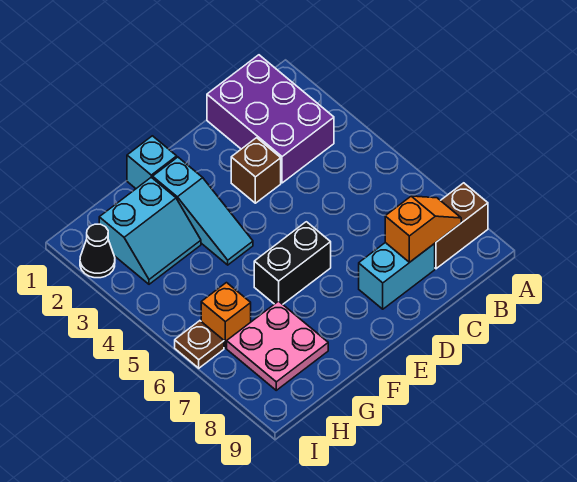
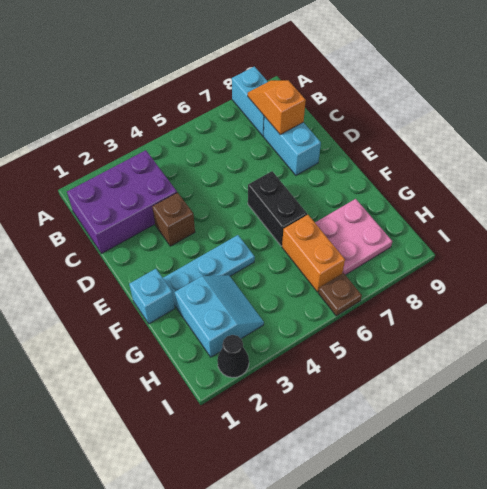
brown 1x2 brick [434,183,488,269] -> cyan 1x2 brick [232,67,268,136]
cyan 1x3 slope [153,157,253,265] -> cyan 1x3 plate [163,235,255,308]
orange 1x1 brick [201,283,251,348] -> orange 1x2 brick [282,215,345,292]

